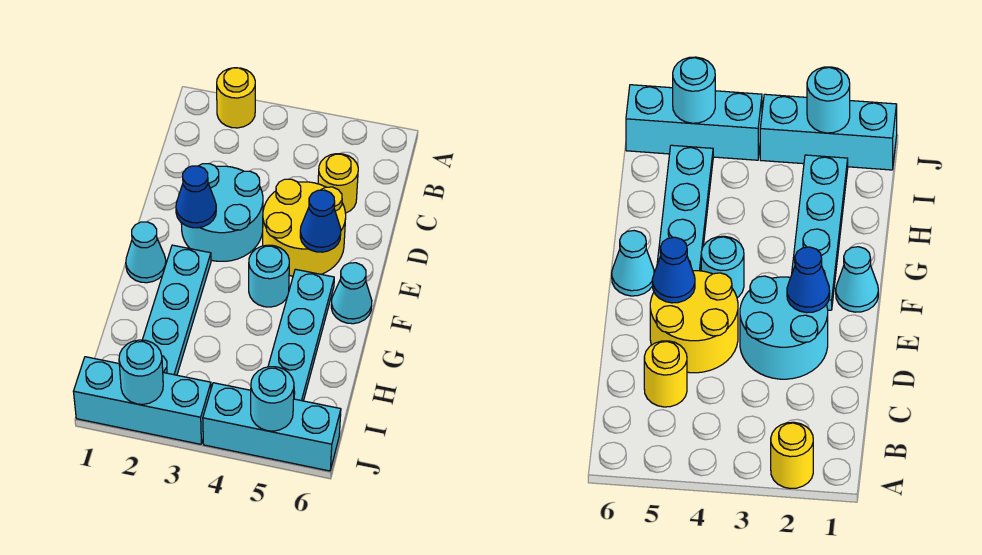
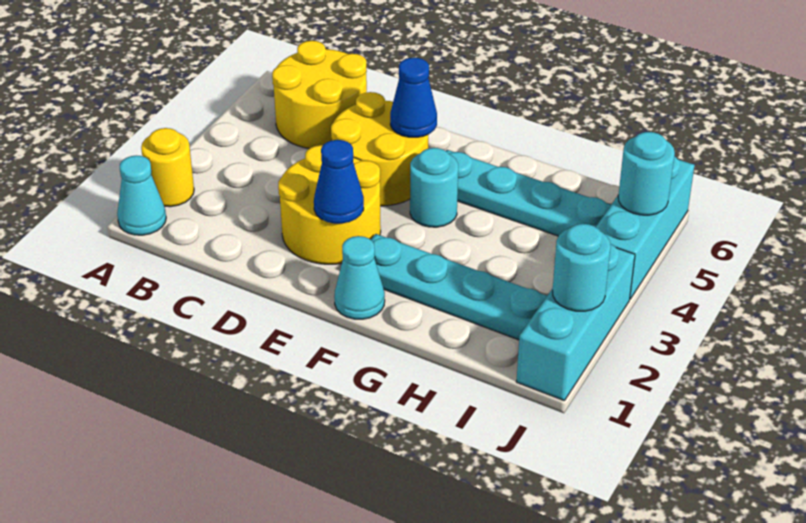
yellow 1x1 round brick [318,154,358,213] -> yellow 2x2 round brick [272,41,367,148]
cyan 2x2 round brick [181,164,263,261] -> yellow 2x2 round brick [278,145,381,264]
cyan 1x1 cone [331,263,372,324] -> cyan 1x1 cone moved to [117,155,166,235]

